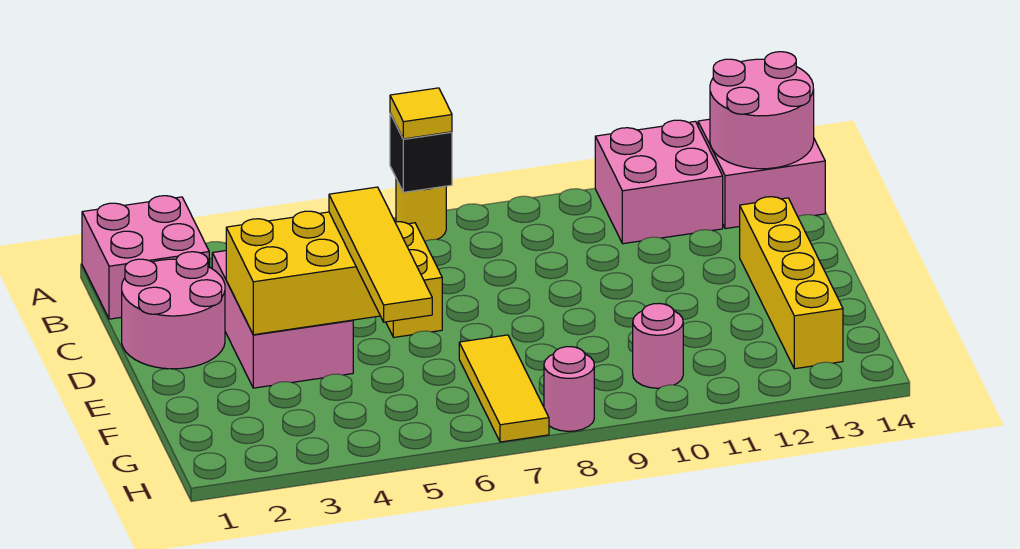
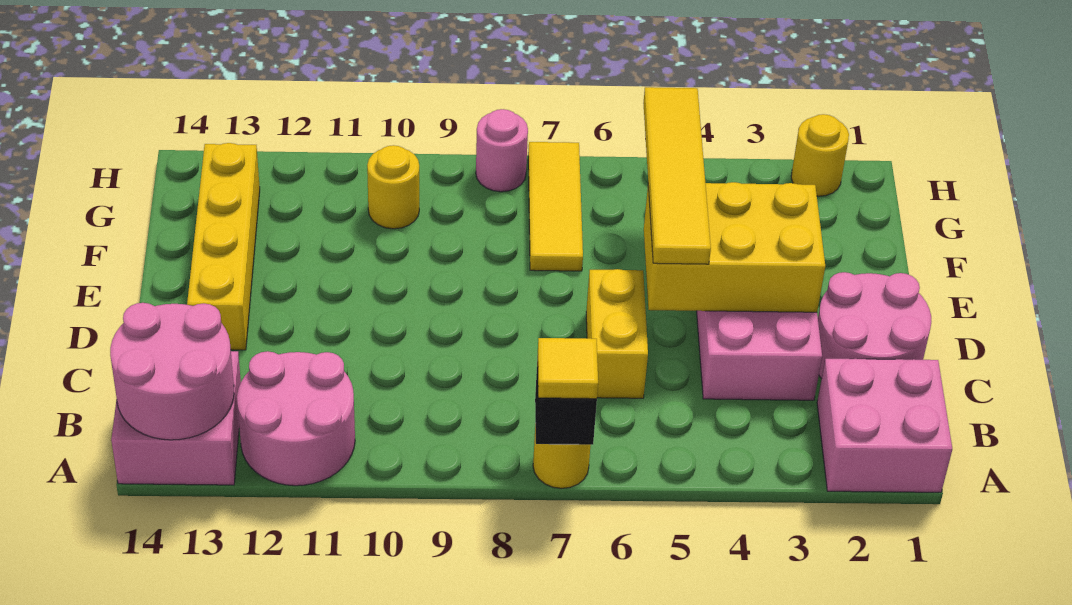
pink 2x2 brick [595,120,723,244] -> pink 2x2 round brick [237,351,355,486]
pink 1x1 round brick [633,303,683,388] -> yellow 1x1 round brick [367,145,419,229]
none -> yellow 1x1 round brick [791,114,849,196]

